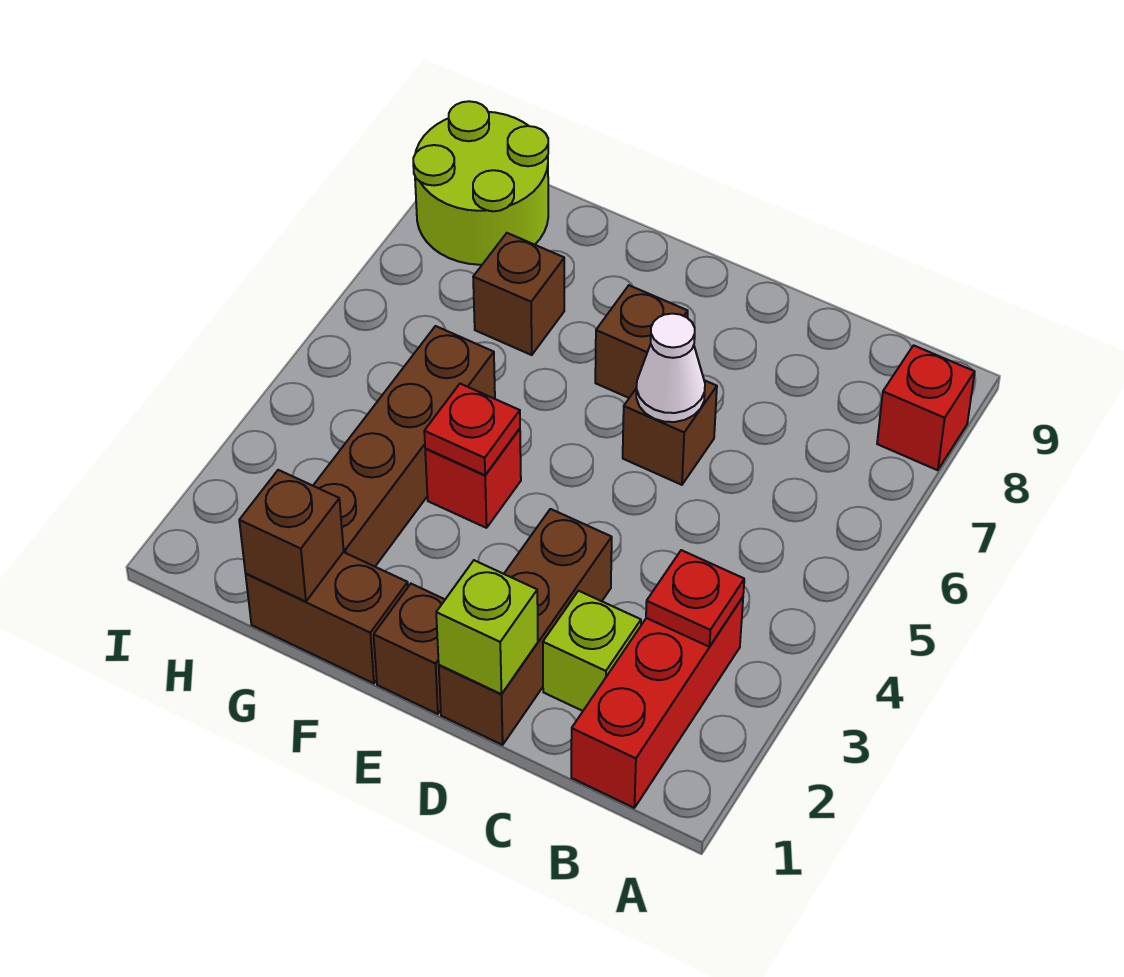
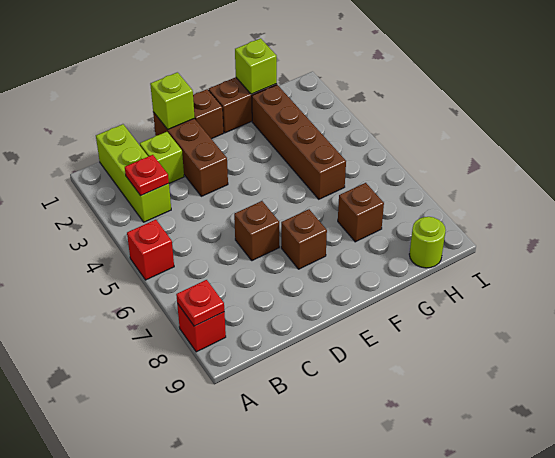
red 1x3 brick [571,597,743,808] -> lime 1x3 brick [96,124,171,222]
white 1x1 cone [636,314,705,422] -> none
red 1x1 brick [425,429,521,528] -> red 1x1 brick moved to [127,220,174,280]
red 1x1 plate [424,384,520,475] -> red 1x1 plate moved to [176,280,224,326]
brown 1x1 brick [239,470,344,602] -> lime 1x1 brick [235,38,277,94]
lime 2x2 round brick [413,101,548,265] -> lime 1x1 round brick [409,217,446,268]

